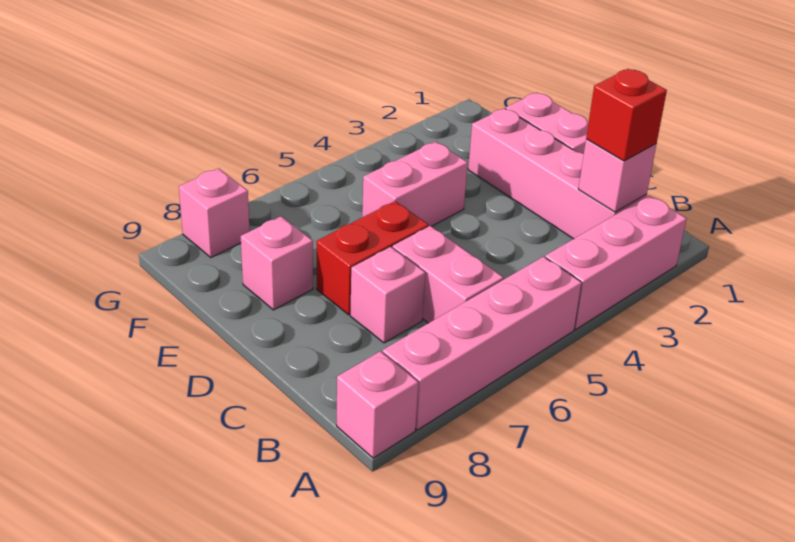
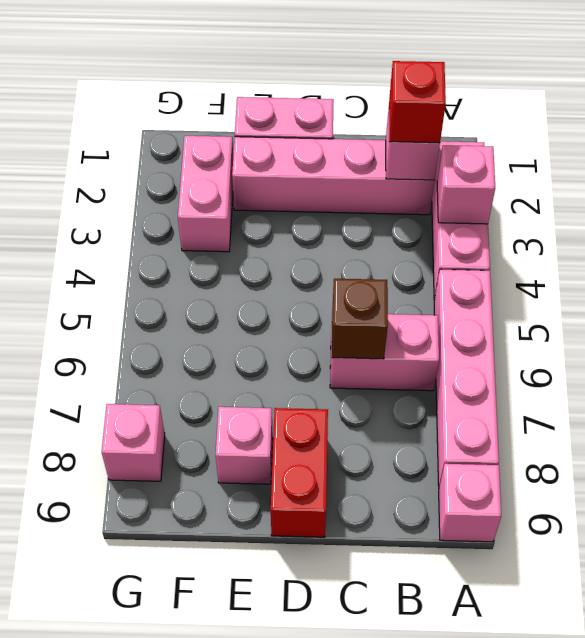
none -> brown 1x1 brick [332,279,388,359]
pink 1x1 brick [350,247,425,343] -> pink 1x1 brick moved to [437,145,495,224]
red 1x2 brick [316,201,428,315] -> red 1x2 brick moved to [271,408,328,537]
pink 1x2 brick [362,142,468,226] -> pink 1x2 brick moved to [178,136,233,252]

